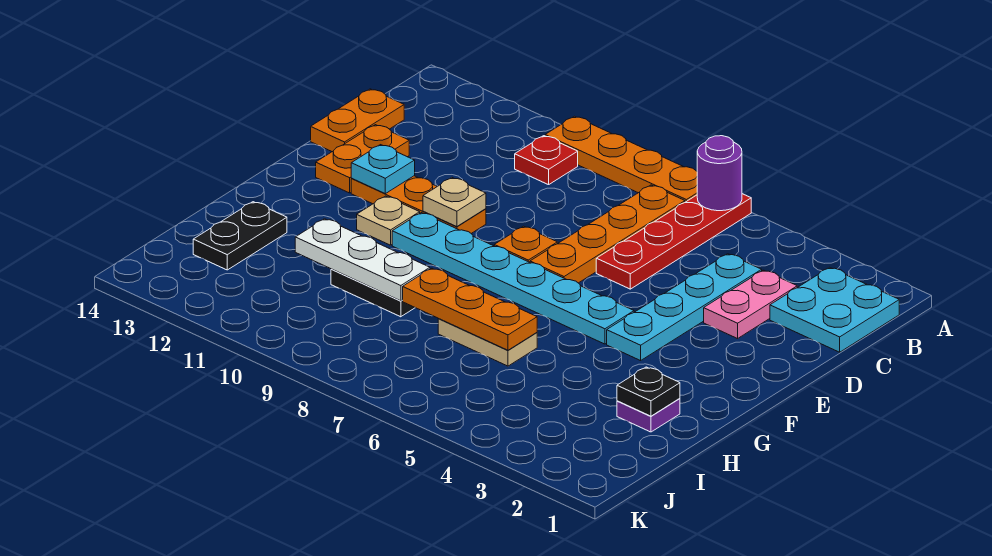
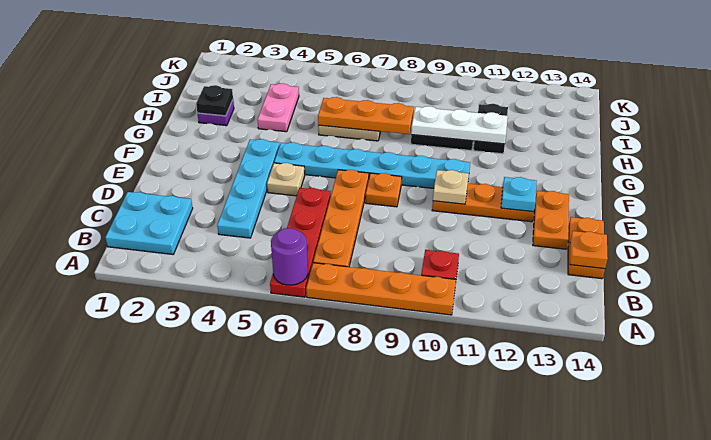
pink 1x2 plate [704,270,797,339] -> pink 1x2 plate moved to [257,83,299,132]
none -> orange 1x1 plate [570,231,608,269]
tan 1x1 plate [357,196,420,245] -> tan 1x1 plate moved to [267,163,305,196]
black 1x2 plate [193,202,287,270] -> black 1x2 plate moved to [474,104,508,154]

